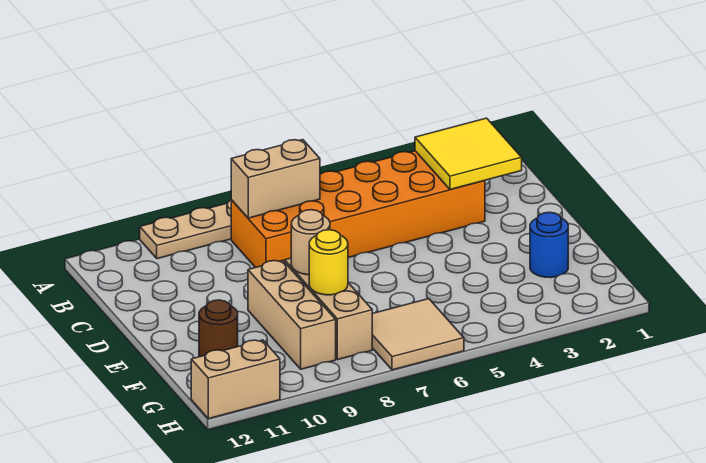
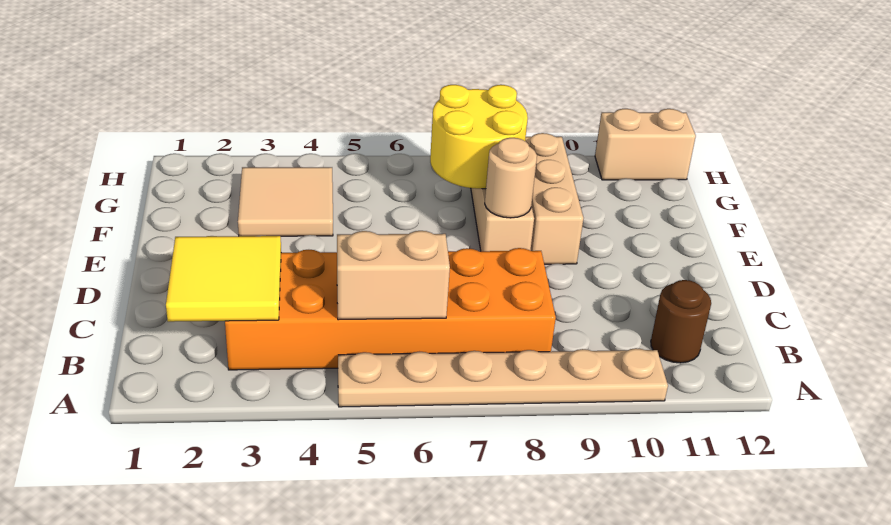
tan 1x2 brick [231,140,320,218] -> tan 1x2 brick moved to [337,231,450,320]
blue 1x1 round brick [530,212,568,278] -> none
yellow 1x1 round brick [309,230,348,295] -> yellow 2x2 round brick [430,85,528,189]
brown 1x1 round brick [199,300,238,357] -> brown 1x1 round brick moved to [651,280,711,363]
tan 2x2 tile [372,299,464,370] -> tan 2x2 tile moved to [238,167,333,236]

